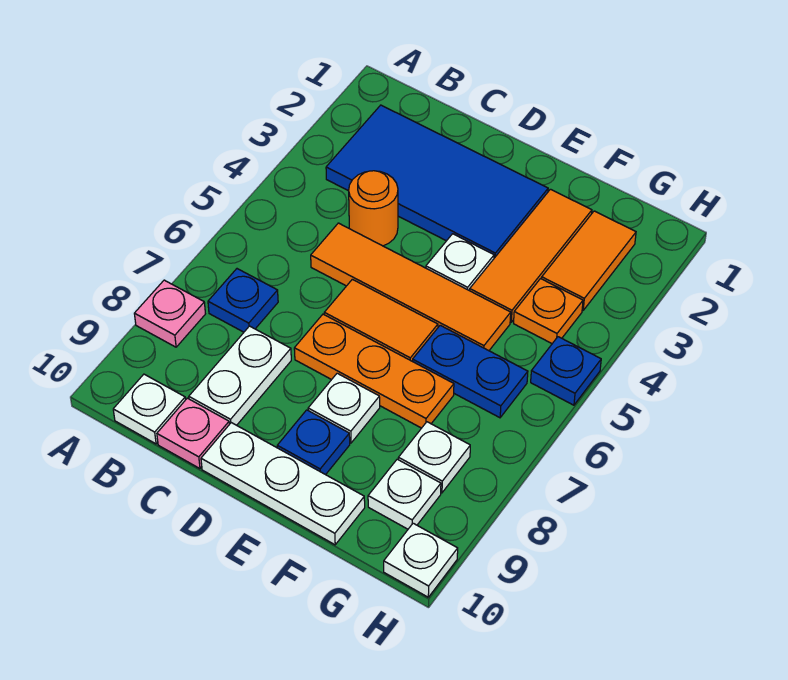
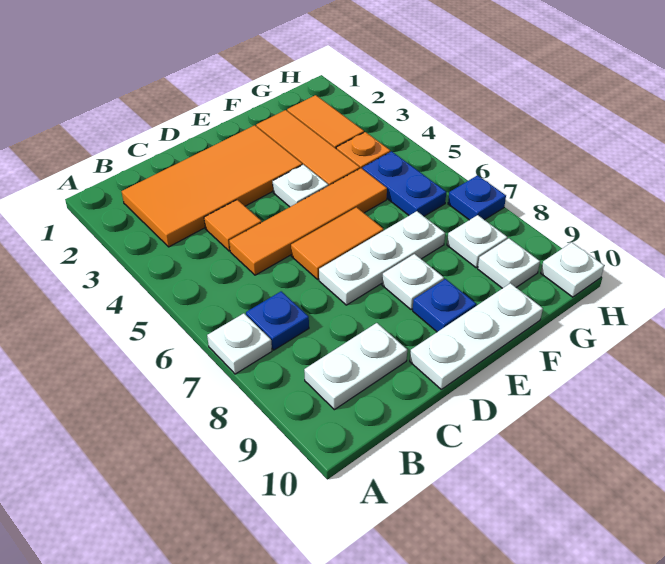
pink 1x1 plate [134,280,205,347] -> none
blue 2x4 tile [326,105,548,258] -> orange 2x4 tile [122,125,302,247]
white 1x1 plate [113,374,185,444] -> white 1x1 plate moved to [207,313,272,374]
orange 1x1 round brick [349,171,398,246] -> orange 1x1 tile [204,200,262,251]
white 1x2 plate [189,326,291,425] -> white 1x2 plate turned to [304,323,407,410]
pink 1x1 plate [157,398,229,469] -> none
orange 1x3 plate [294,314,454,428] -> white 1x3 plate [319,211,445,305]
blue 1x2 plate [413,325,528,418] -> blue 1x2 plate turned to [363,151,446,216]
blue 1x1 plate [531,337,601,405] -> blue 1x1 plate moved to [448,175,506,220]

